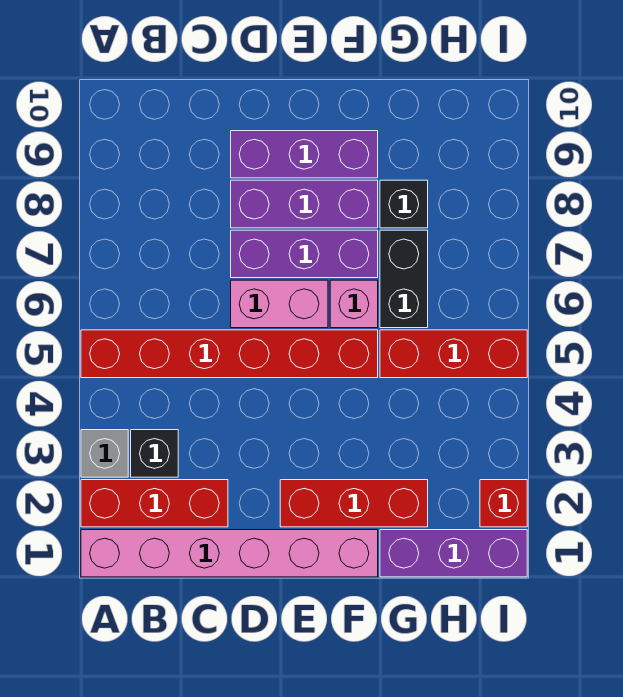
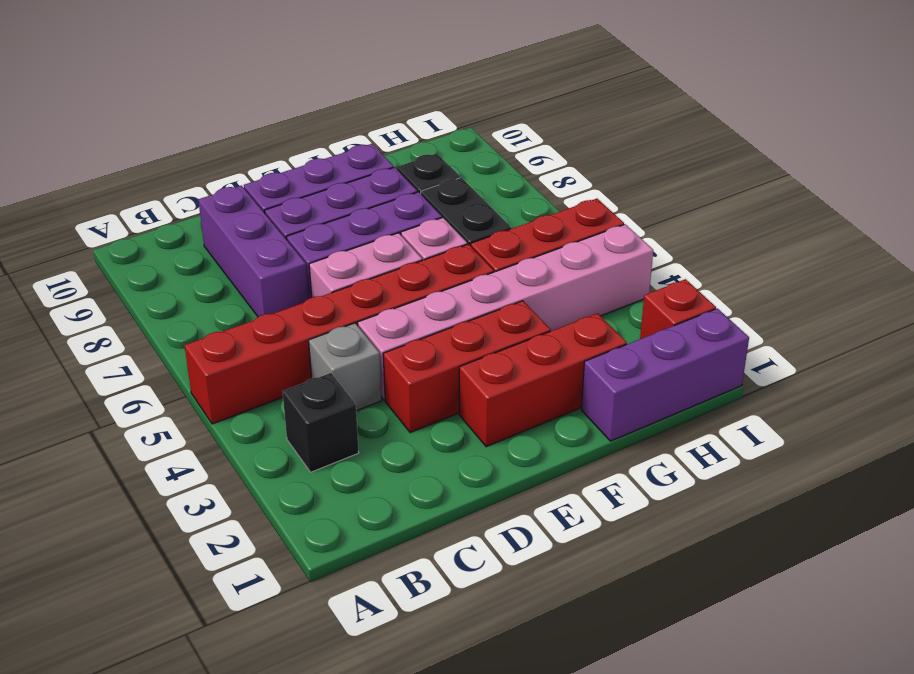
pink 1x6 brick [81,530,378,577] -> pink 1x6 brick moved to [358,224,653,400]
red 1x3 brick [81,480,228,527] -> red 1x3 brick moved to [383,301,551,433]
grey 1x1 brick [81,430,128,477] -> grey 1x1 brick moved to [309,323,382,411]
none -> purple 1x3 brick [198,186,308,317]

